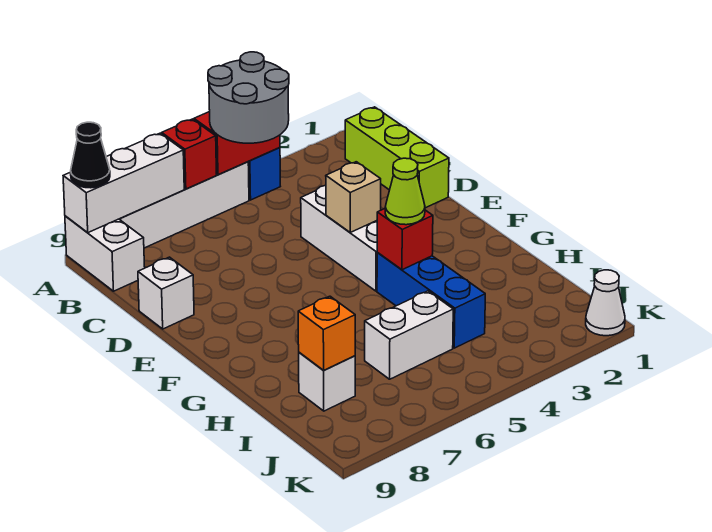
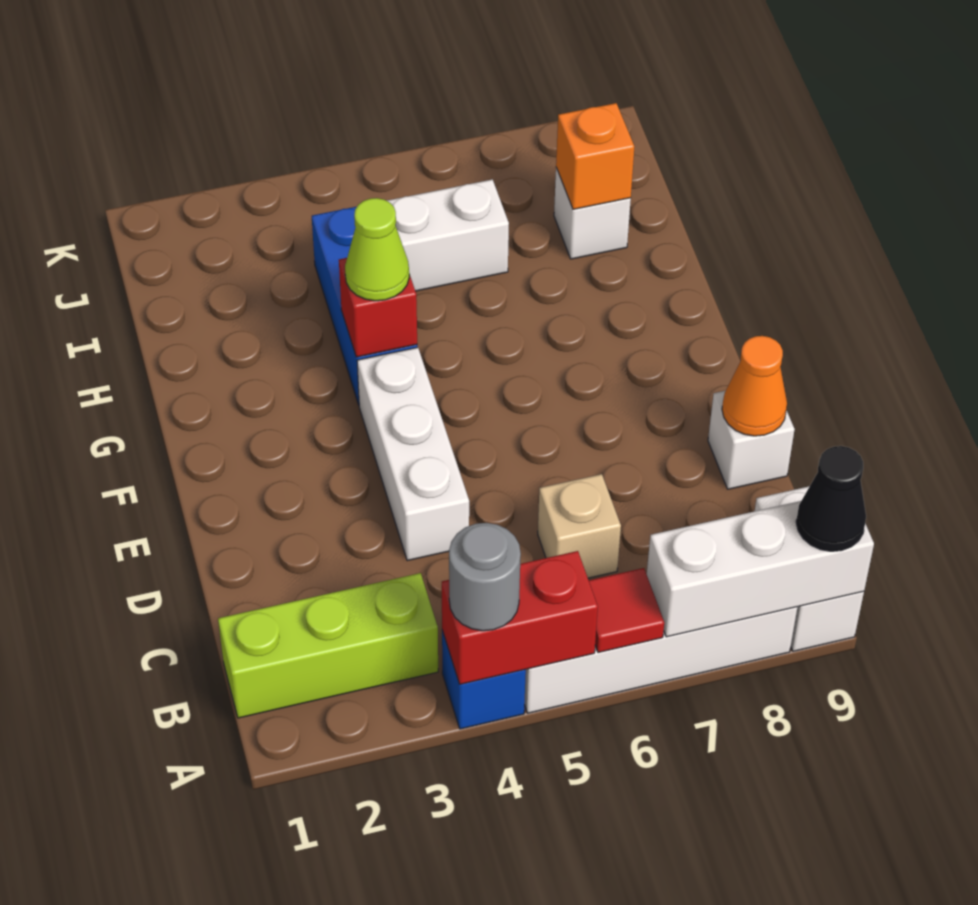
grey 2x2 round brick [208,52,289,143] -> grey 1x1 round brick [449,523,521,631]
red 1x1 brick [162,119,217,189] -> red 1x1 tile [589,568,664,652]
lime 1x3 brick [345,107,449,208] -> lime 1x3 brick turned to [218,573,438,718]
none -> orange 1x1 cone [722,336,787,436]
tan 1x1 brick [326,162,381,232] -> tan 1x1 brick moved to [538,474,621,578]
white 1x1 cone [586,270,625,336] -> none

